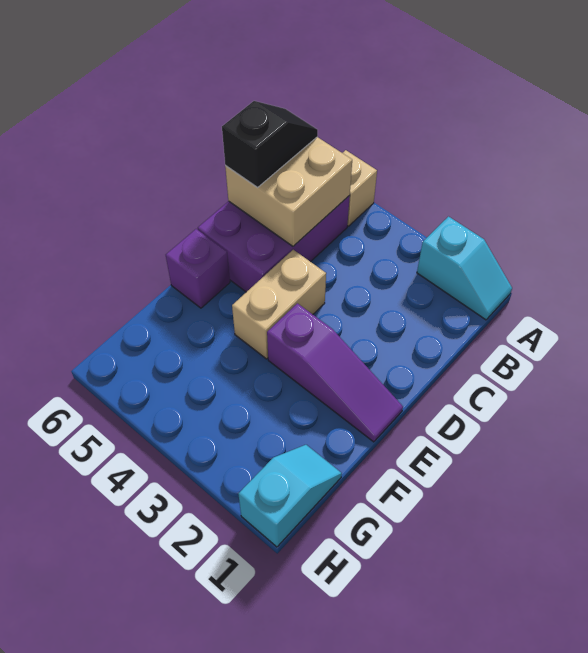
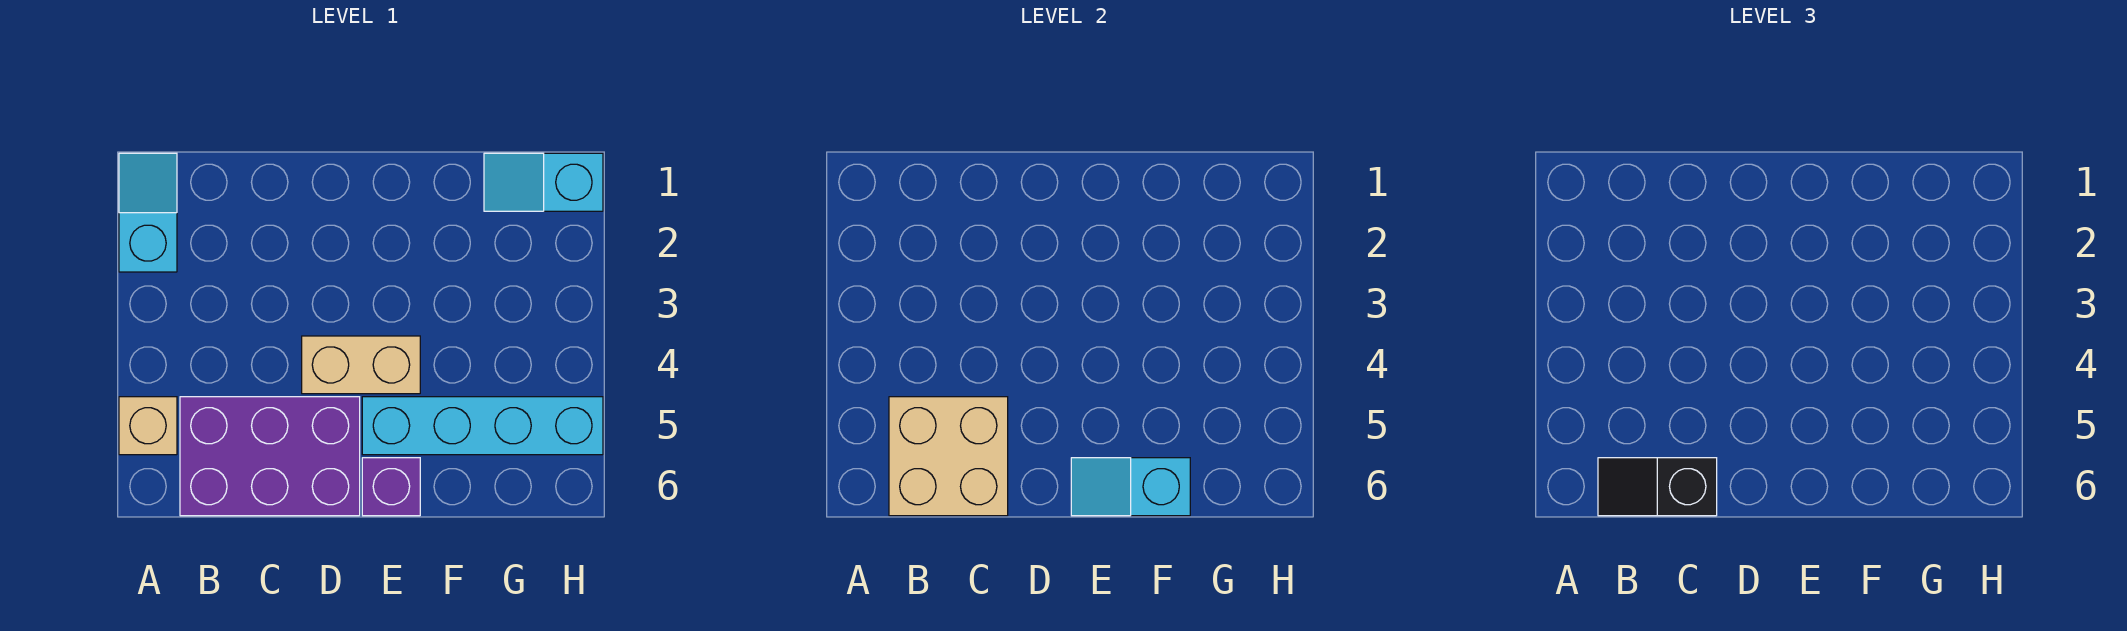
purple 1x3 slope [267,303,403,442] -> none
none -> cyan 1x4 brick [362,397,603,455]
none -> cyan 1x2 slope [1071,458,1190,516]

